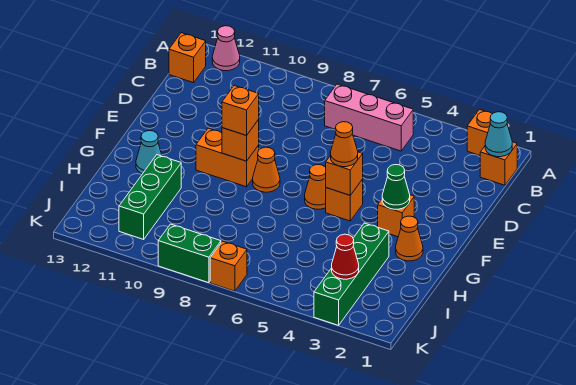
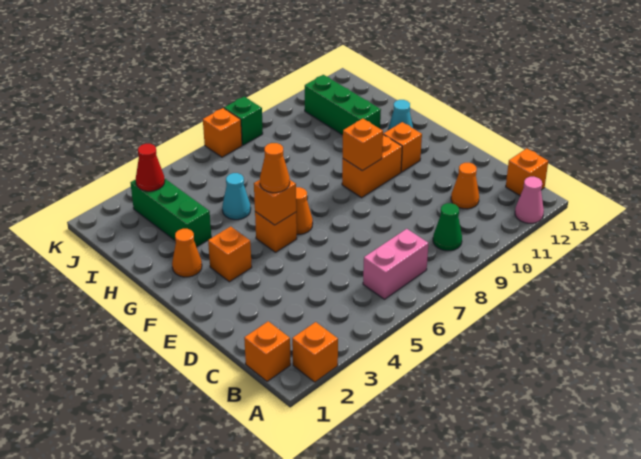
cyan 1x1 cone [485,112,512,157] -> cyan 1x1 cone moved to [222,173,251,220]
pink 1x3 brick [325,84,413,151] -> pink 1x2 brick [363,229,428,299]
green 1x1 cone [382,165,410,209] -> green 1x1 cone moved to [433,203,462,251]
orange 1x1 cone [253,147,280,192] -> orange 1x1 cone moved to [451,163,479,209]
orange 1x1 brick [222,86,259,136] -> orange 1x1 brick moved to [383,122,422,172]
green 1x4 brick [314,223,389,325] -> green 1x3 brick [130,179,211,247]
green 1x2 brick [158,224,221,283] -> green 1x1 brick [224,97,263,145]

